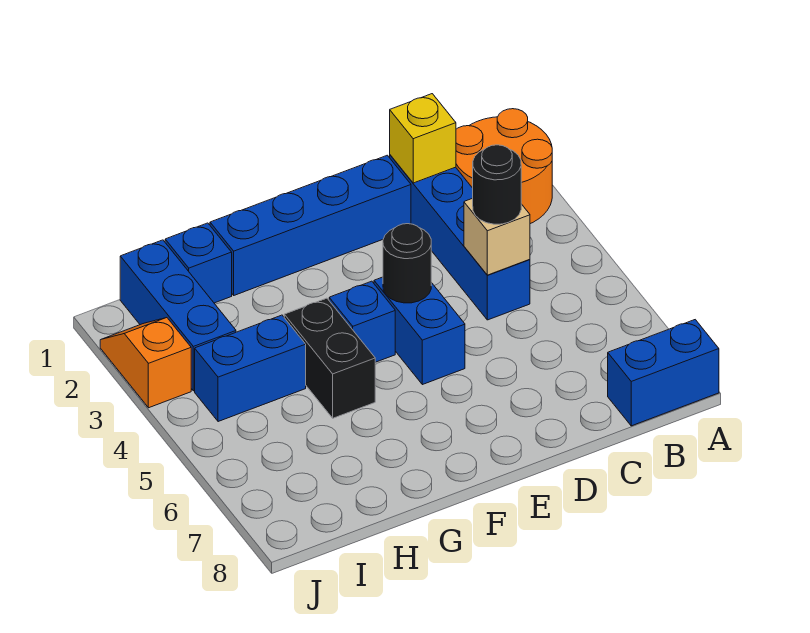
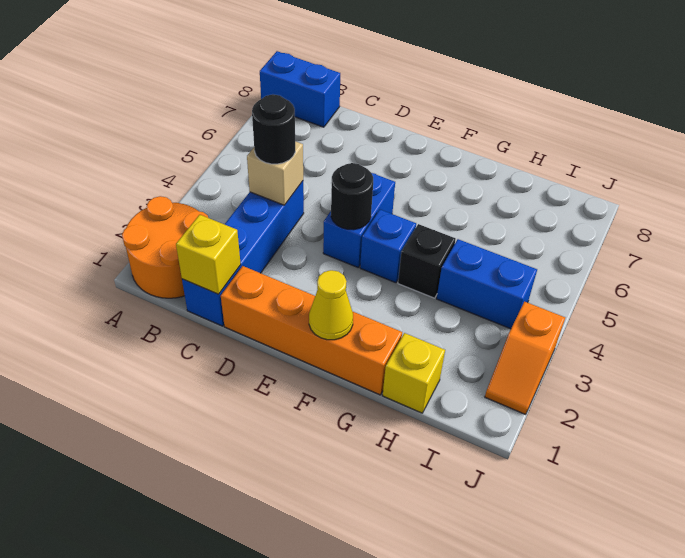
blue 1x4 brick [210,155,411,295] -> orange 1x4 brick [221,266,402,395]
none -> yellow 1x1 cone [309,270,353,340]
black 1x2 brick [284,298,375,418] -> black 1x1 brick [398,224,456,298]
blue 1x1 brick [165,223,232,303] -> yellow 1x1 brick [383,333,445,413]
blue 1x3 brick [120,240,236,391] -> none

